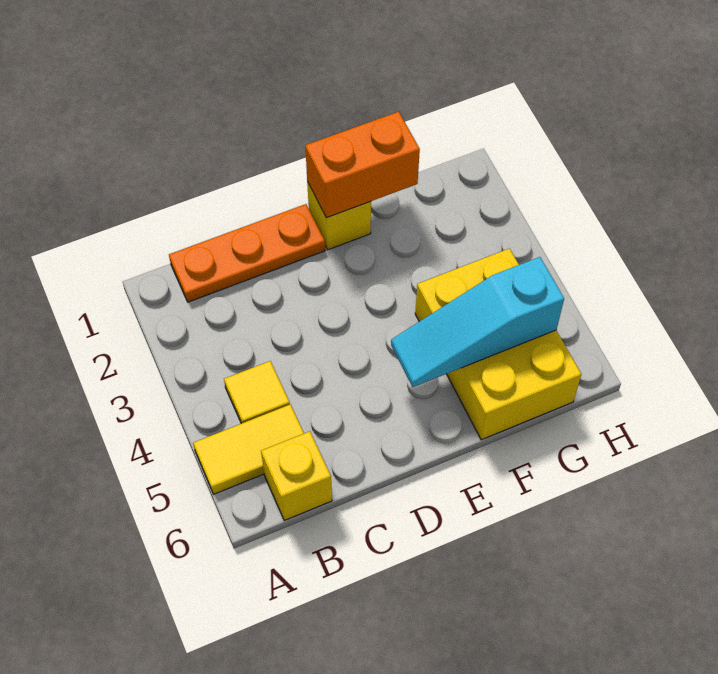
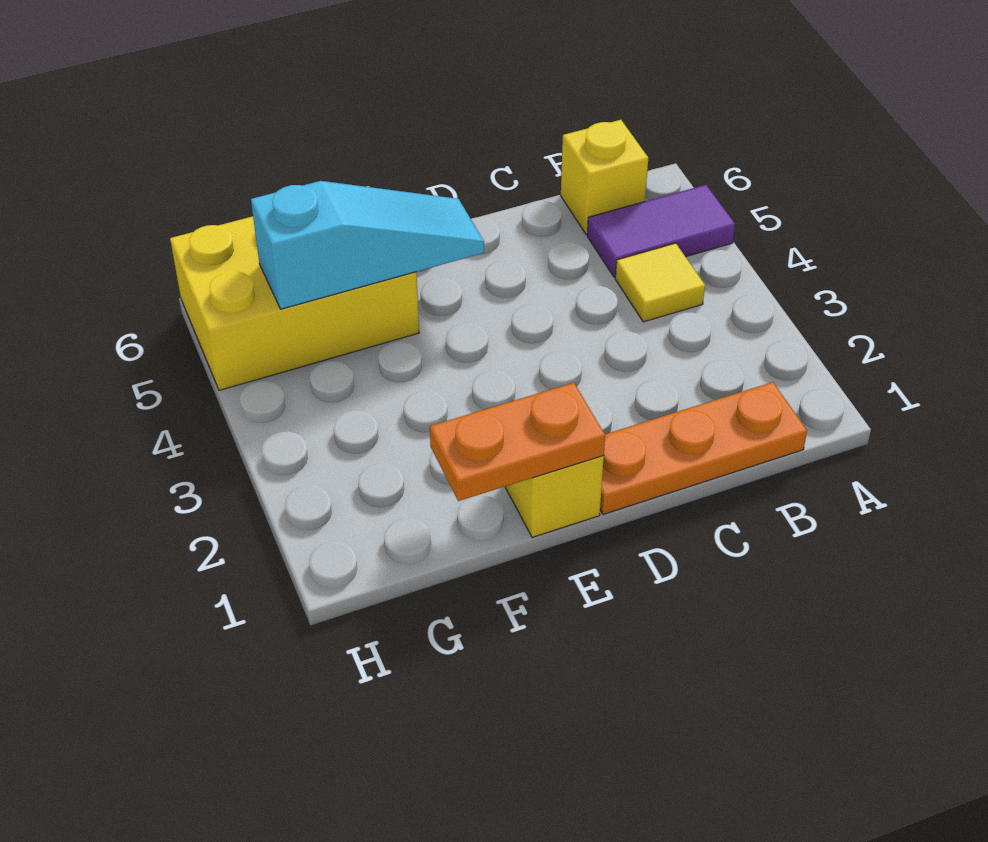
yellow 1x2 tile [193,404,304,494] -> purple 1x2 tile [587,185,735,277]
orange 1x2 brick [305,112,420,218] -> orange 1x2 plate [430,383,605,501]
yellow 2x3 brick [415,248,581,440] -> yellow 2x3 brick turned to [170,186,419,390]

